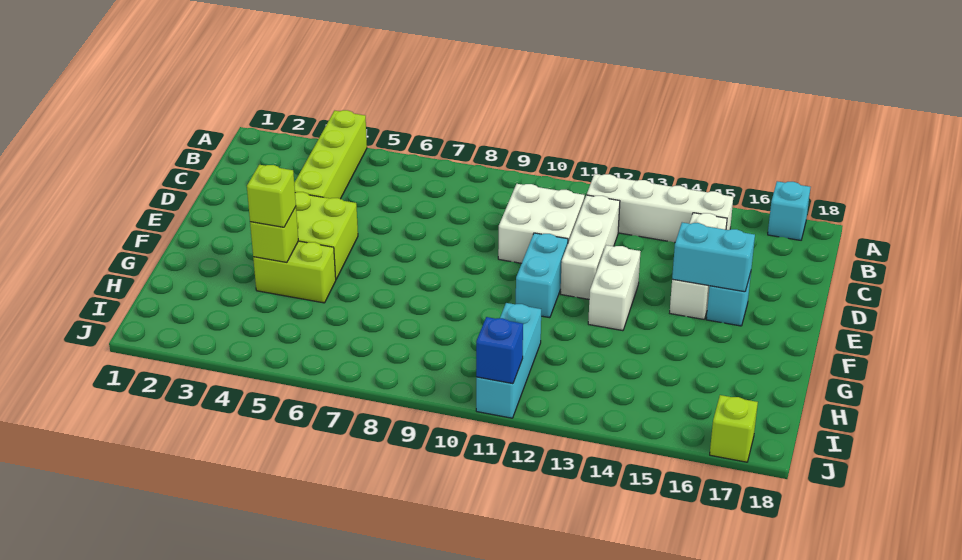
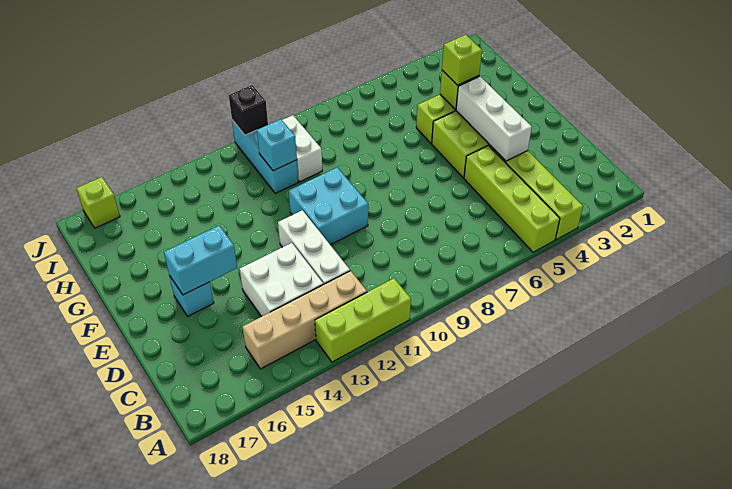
none -> lime 1x4 brick [464,145,560,252]
none -> lime 1x3 brick [315,278,411,362]
cyan 1x1 brick [768,181,811,240] -> cyan 1x1 brick moved to [257,119,297,171]
white 1x4 brick [587,174,733,242] -> tan 1x4 brick [243,271,367,369]
white 2x2 brick [498,184,585,263] -> white 2x2 brick moved to [240,243,323,317]
white 1x3 brick [670,213,727,319] -> white 1x3 brick moved to [456,76,532,161]
cyan 1x2 brick [516,233,568,318] -> cyan 2x2 brick [289,167,368,245]
white 1x2 brick [588,245,641,331] -> white 1x2 brick moved to [282,115,322,182]
blue 1x1 brick [476,317,523,384] -> black 1x1 brick [229,85,268,135]

